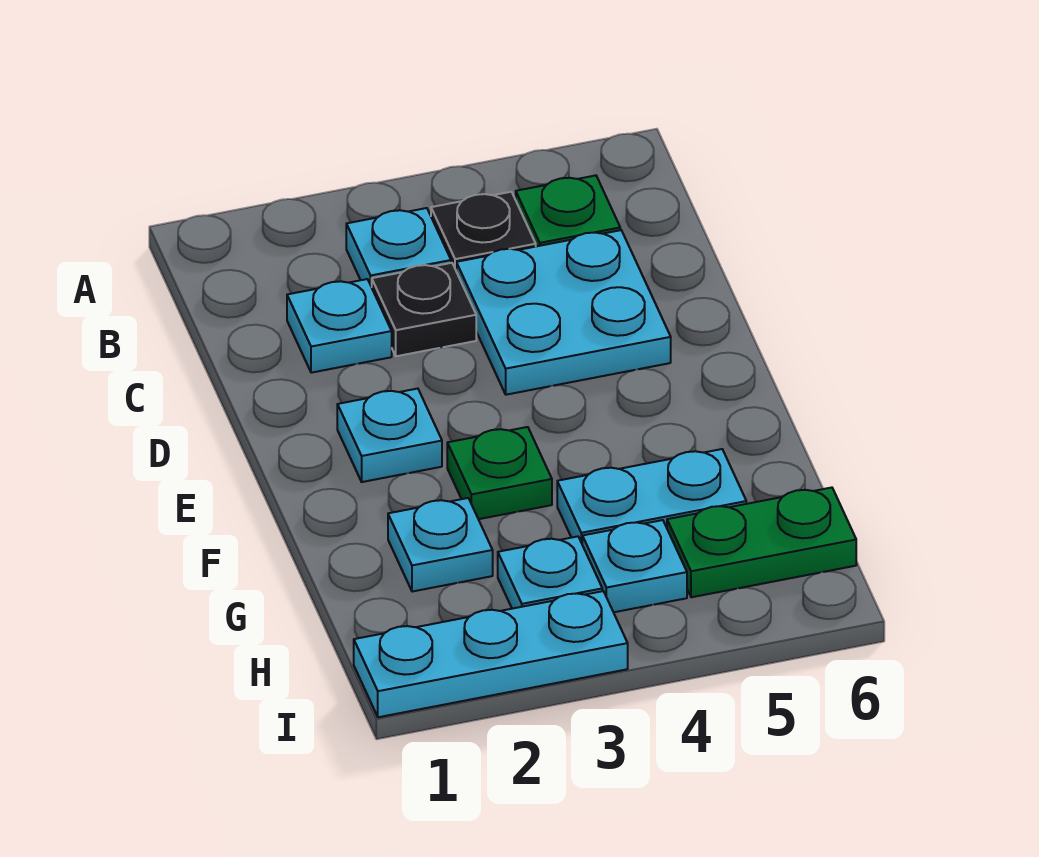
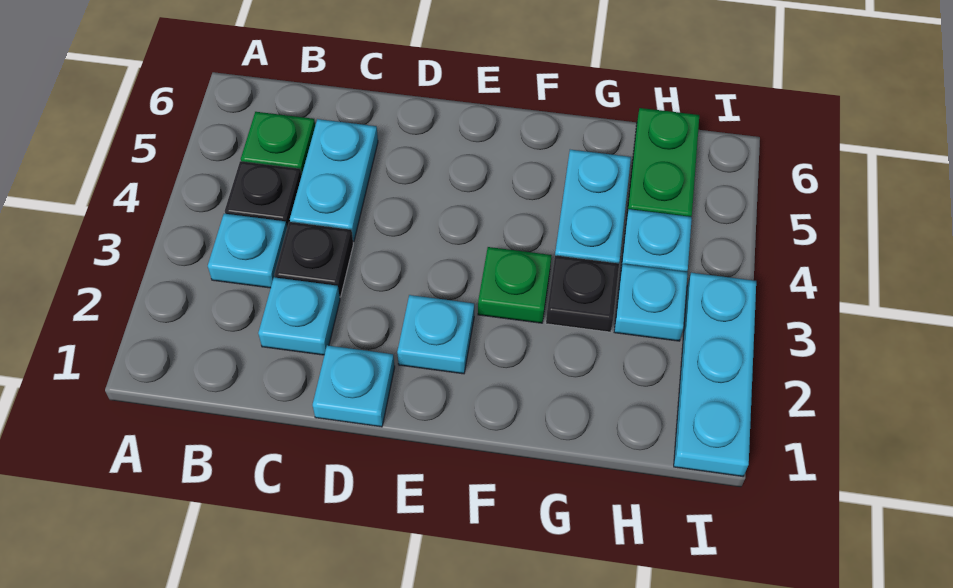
cyan 2x2 plate [456,230,671,395] -> cyan 1x2 plate [290,119,378,242]
cyan 1x1 plate [388,498,493,592] -> cyan 1x1 plate moved to [313,345,395,427]
none -> black 1x1 plate [546,255,619,332]

